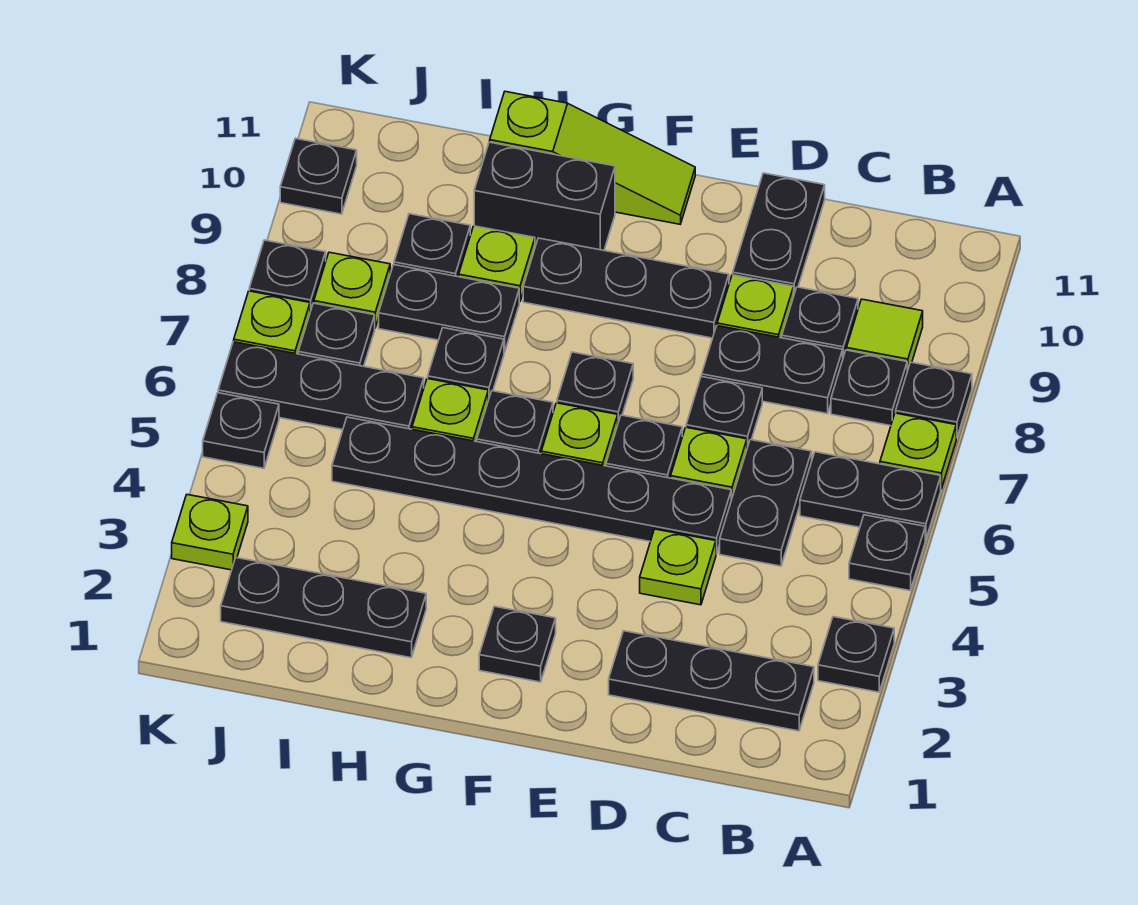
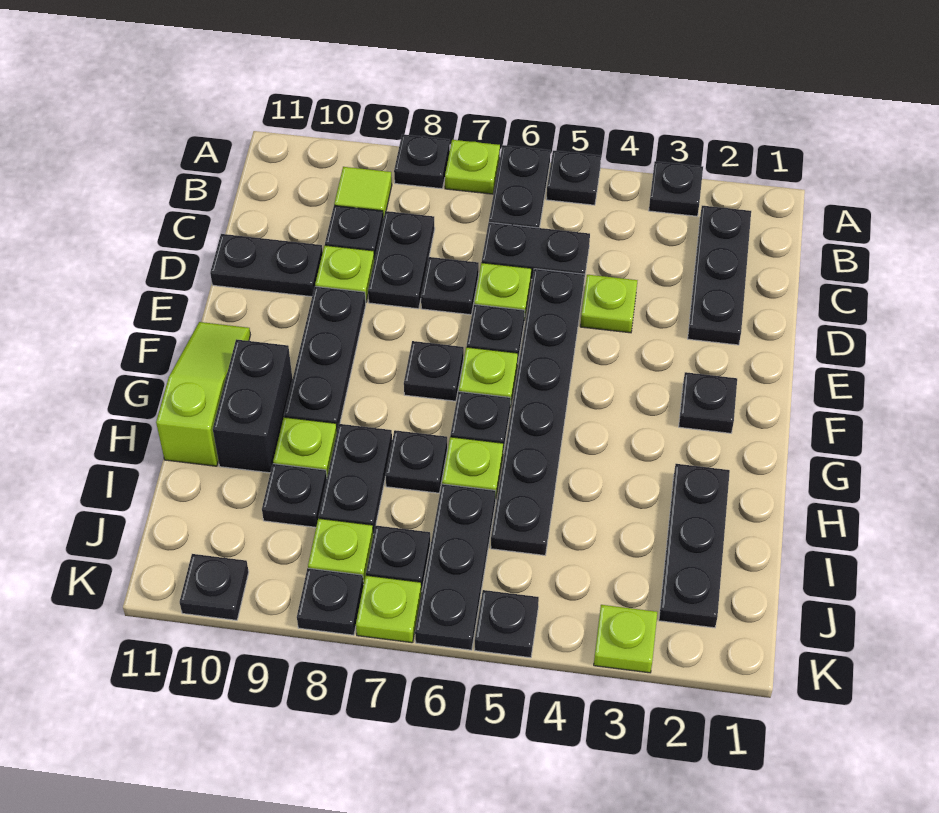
black 1x1 plate [831,350,907,426] -> none

